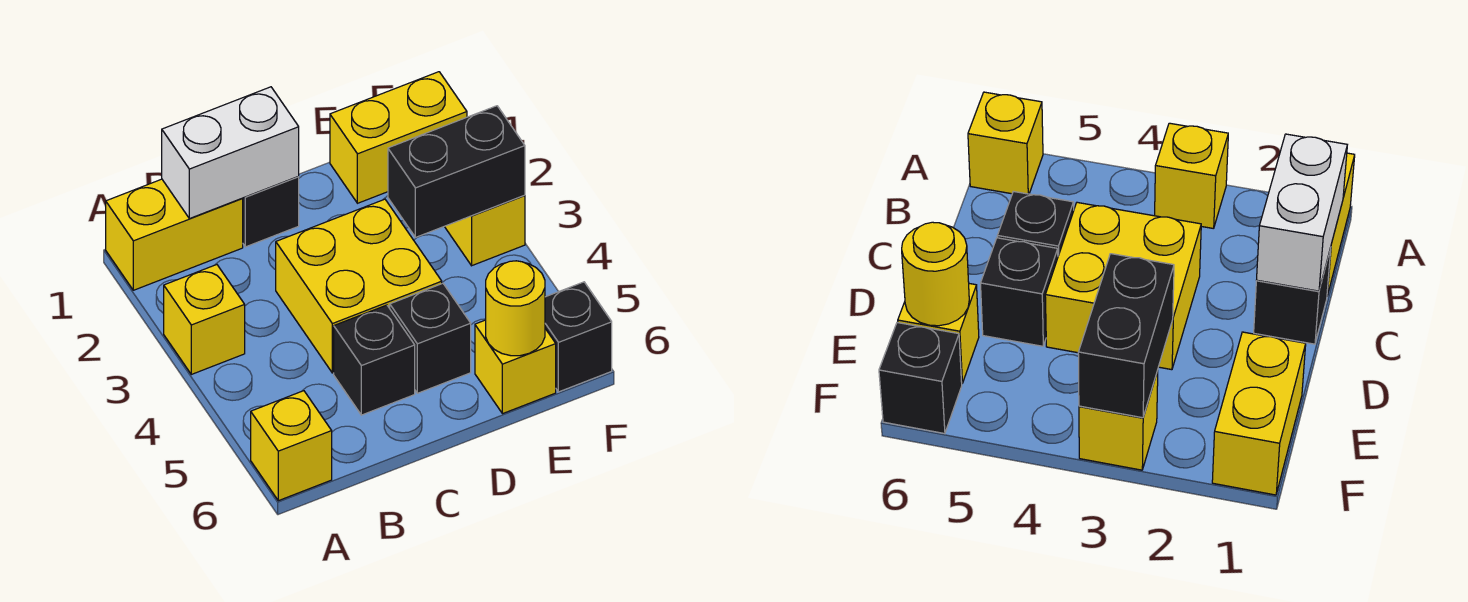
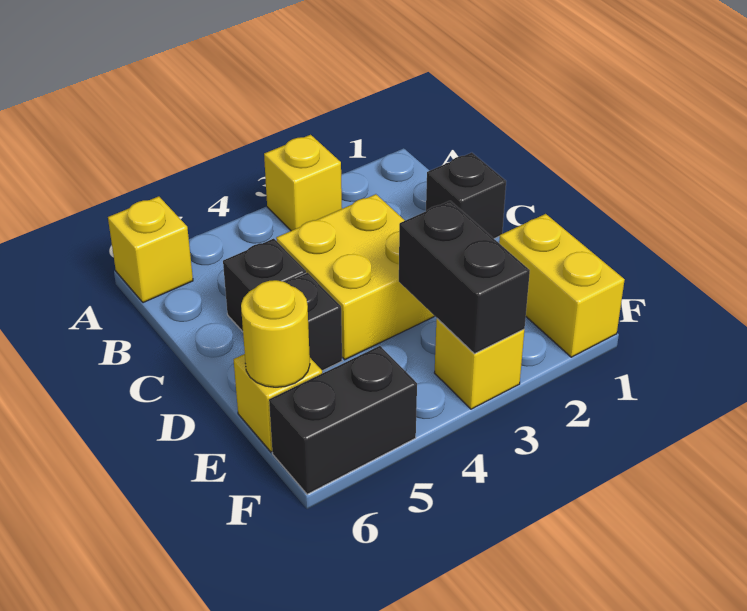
yellow 1x2 brick [106,179,243,290] -> none
white 1x2 brick [162,87,299,219] -> none
black 1x1 brick [545,282,612,392] -> black 1x2 brick [269,346,417,494]

